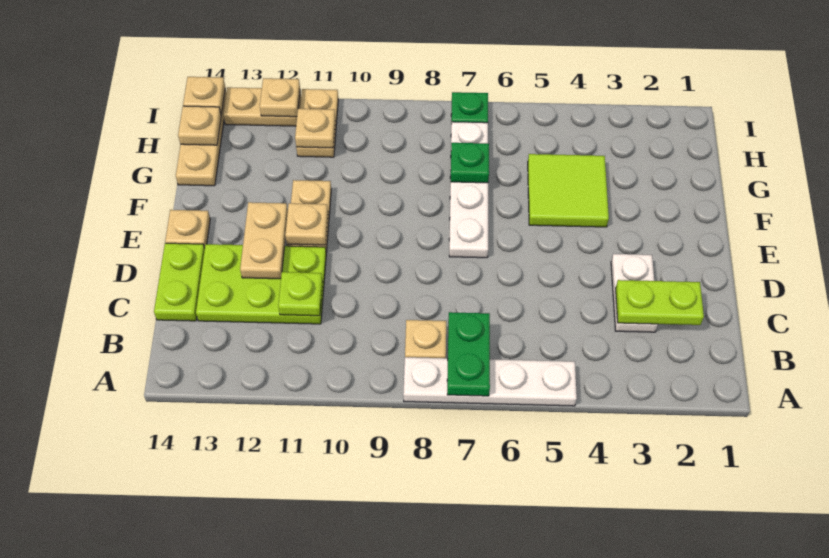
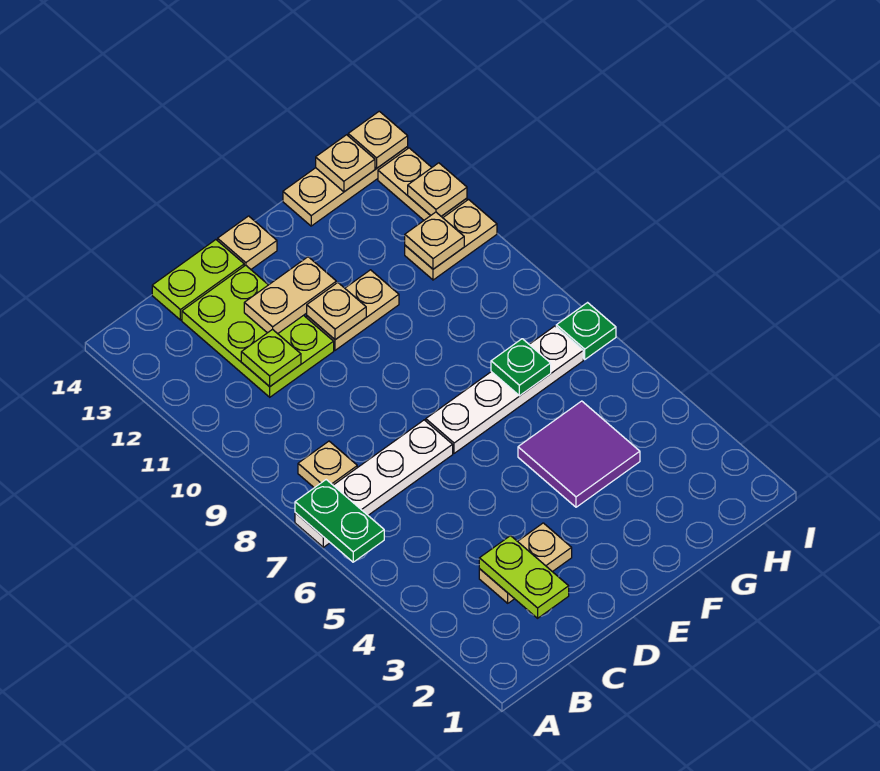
white 1x4 plate [403,357,577,406] -> white 1x4 plate turned to [295,420,453,547]
green 1x2 plate [447,312,490,396] -> green 1x2 plate turned to [295,480,384,562]
white 1x2 plate [611,254,658,332] -> tan 1x2 plate [479,523,572,603]
lime 2x2 tile [528,154,609,227] -> purple 2x2 tile [518,401,640,507]

